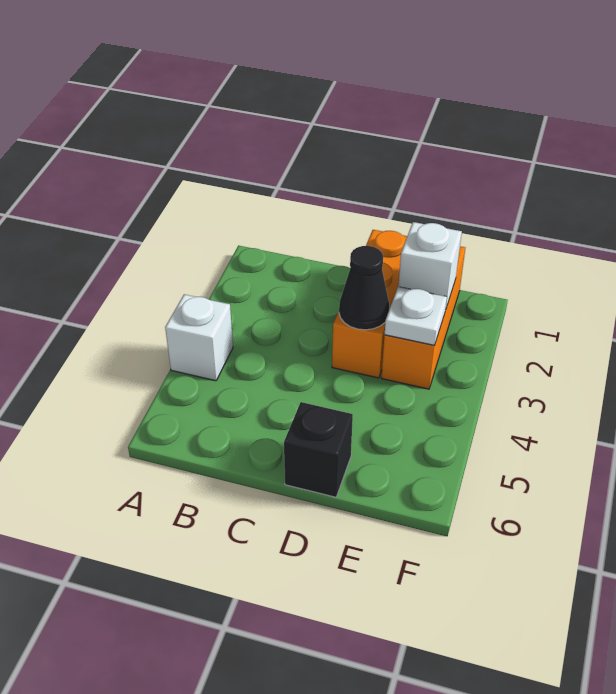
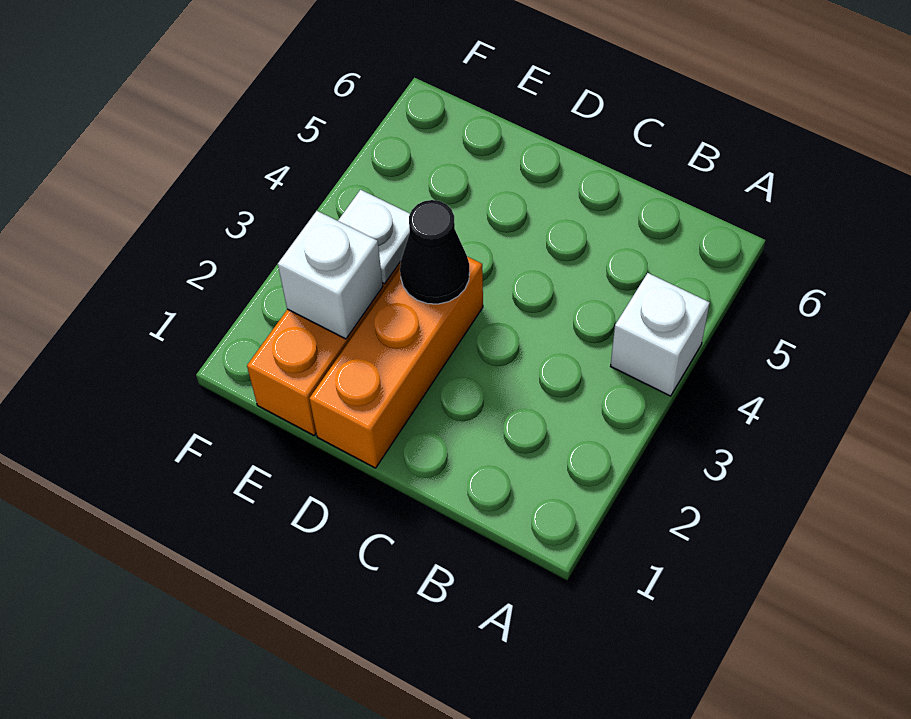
black 1x1 brick [284,402,353,497] -> none

